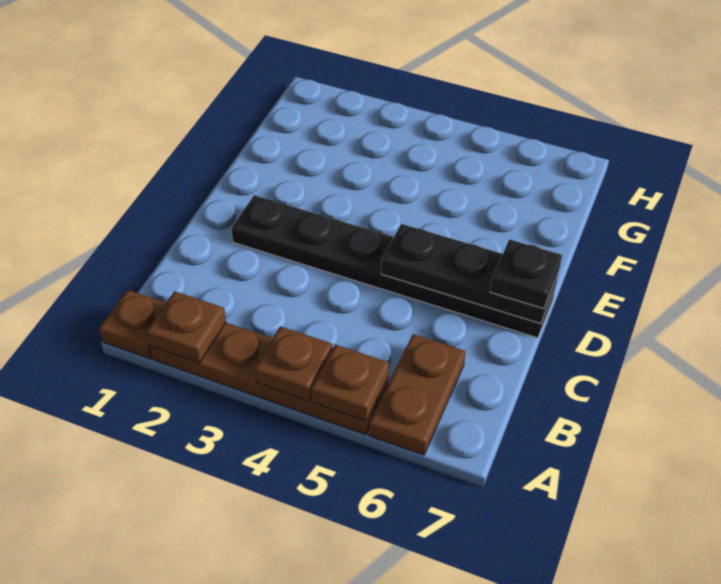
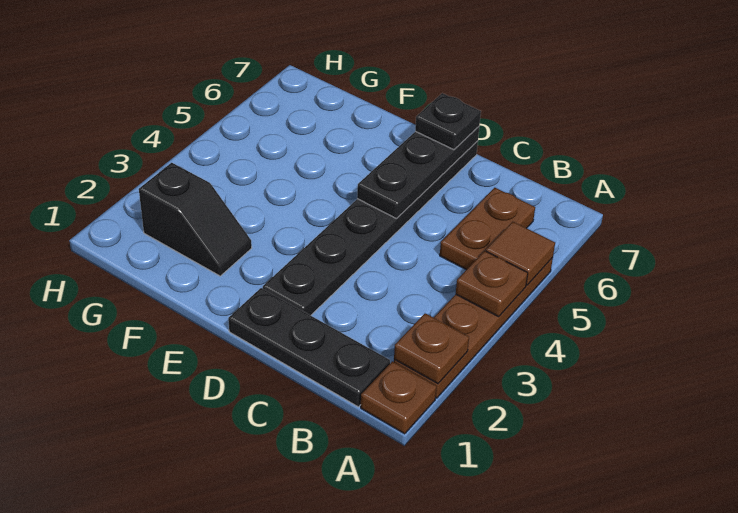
brown 1x1 plate [311,345,389,421] -> brown 1x1 tile [486,222,555,285]
brown 1x2 plate [369,334,466,455] -> brown 1x2 plate turned to [440,188,535,270]
none -> black 1x3 plate [228,288,390,407]
none -> black 1x2 slope [139,163,252,276]

